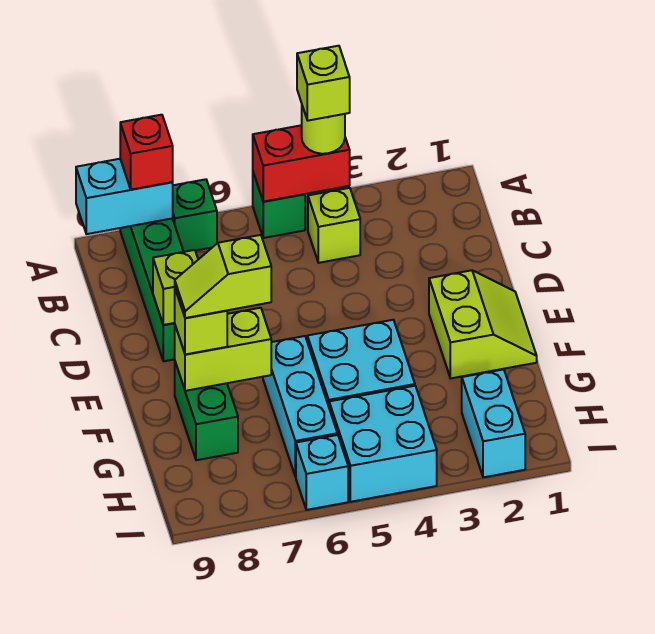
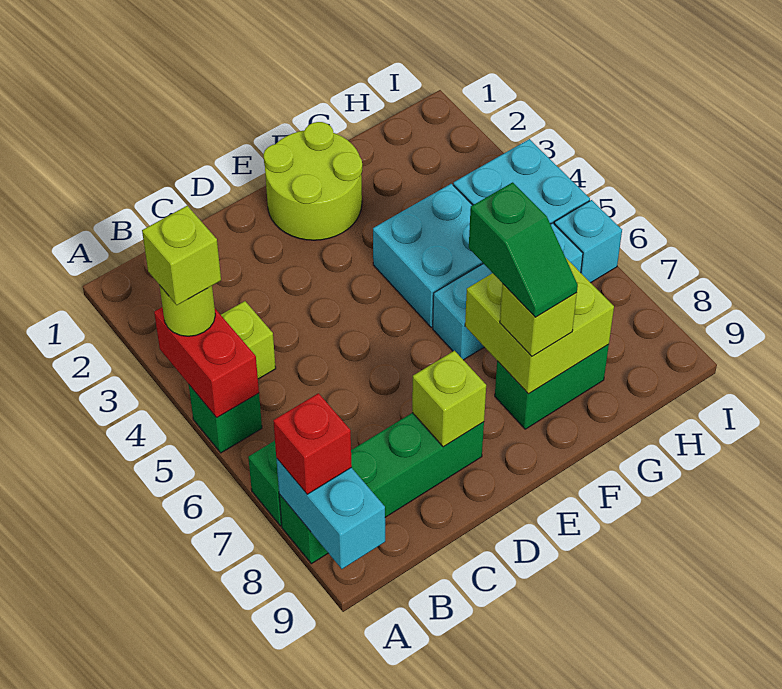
lime 2x2 slope [429,270,537,378] -> lime 2x2 round brick [263,122,362,240]
lime 1x2 brick [175,308,271,391] -> lime 2x2 brick [465,258,614,394]
lime 1x2 slope [175,235,271,318] -> green 1x2 slope [469,182,578,317]
cyan 1x2 brick [462,369,525,477] -> none

